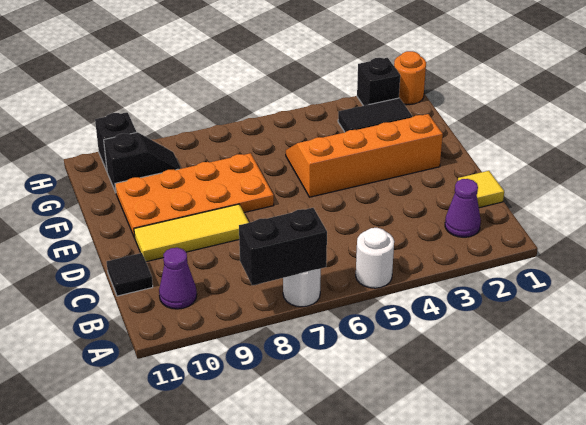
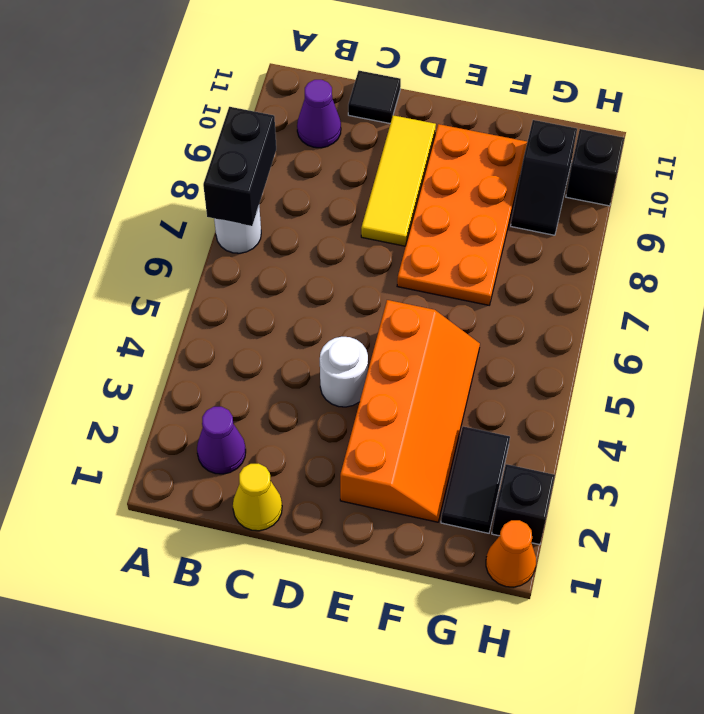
white 1x1 round brick [356,228,394,288] -> white 1x1 round brick moved to [320,337,368,407]
yellow 1x1 tile [458,171,504,208] -> yellow 1x1 cone [233,464,282,531]
orange 1x1 round brick [394,51,426,105] -> orange 1x1 cone [486,520,536,587]

